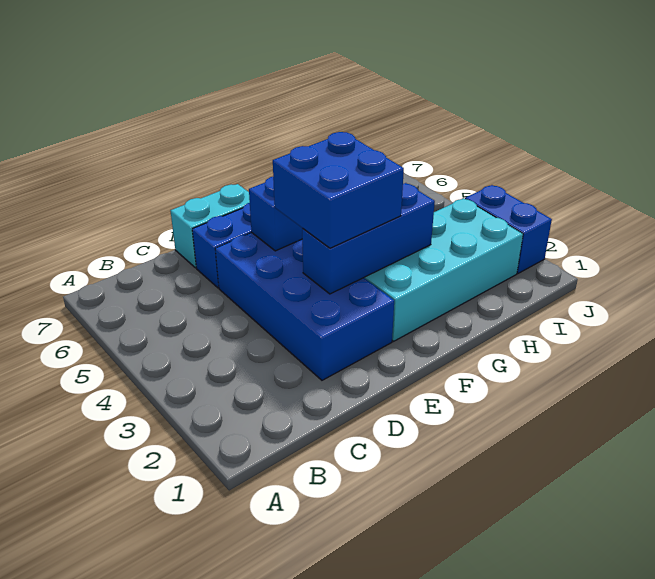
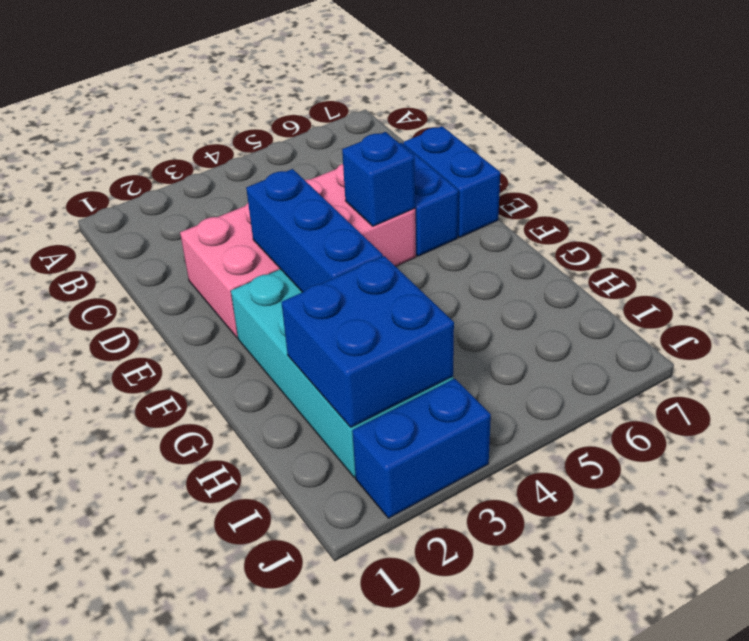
blue 2x4 brick [215,233,394,380] -> pink 2x4 brick [180,164,416,338]
cyan 1x2 brick [171,184,250,268] -> blue 1x2 brick [403,126,500,237]
blue 2x2 brick [273,132,404,248] -> blue 2x2 brick moved to [281,256,454,427]

